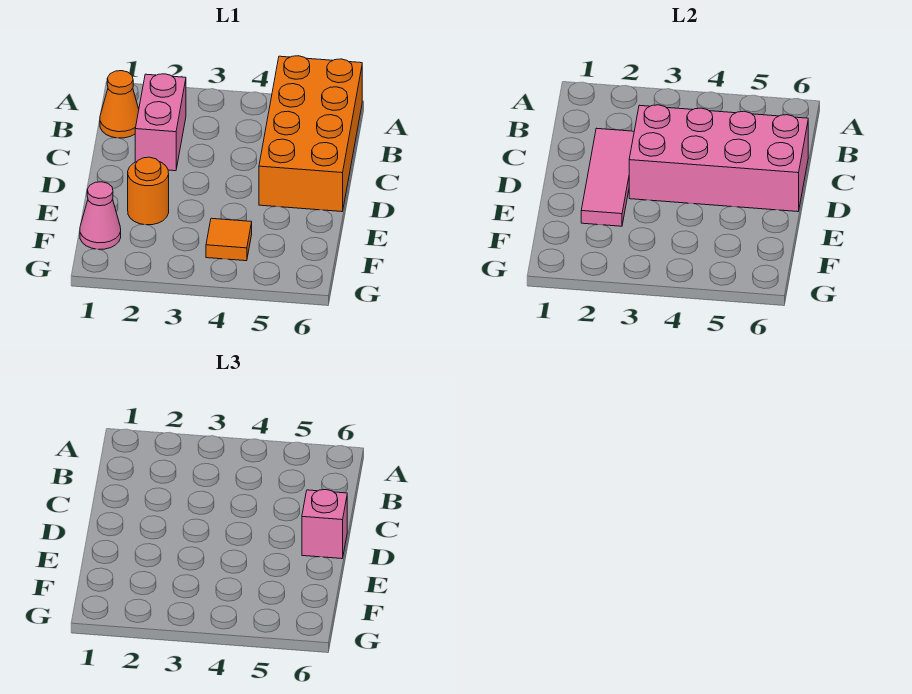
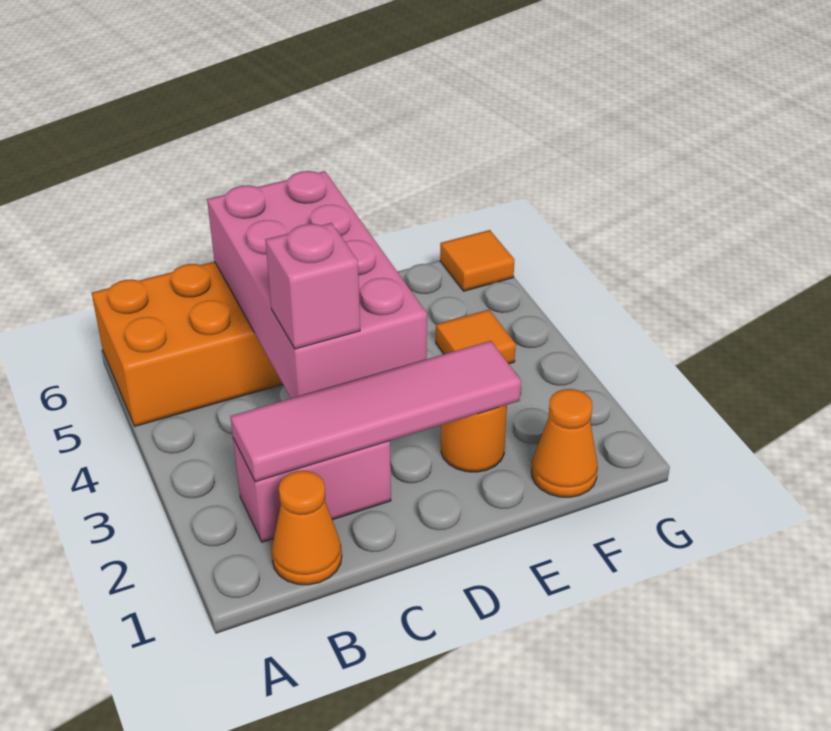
pink 1x3 tile [581,128,634,226] -> pink 1x4 tile [230,341,521,482]
pink 1x1 brick [302,490,347,559] -> pink 1x1 brick moved to [265,223,360,349]
pink 1x1 cone [80,182,121,249] -> orange 1x1 cone [532,389,598,497]
none -> orange 1x1 tile [440,230,514,291]

